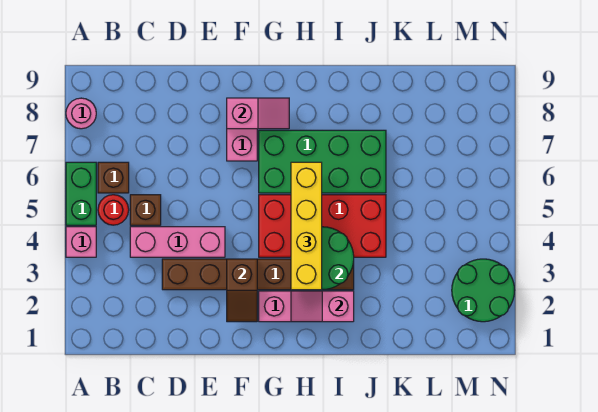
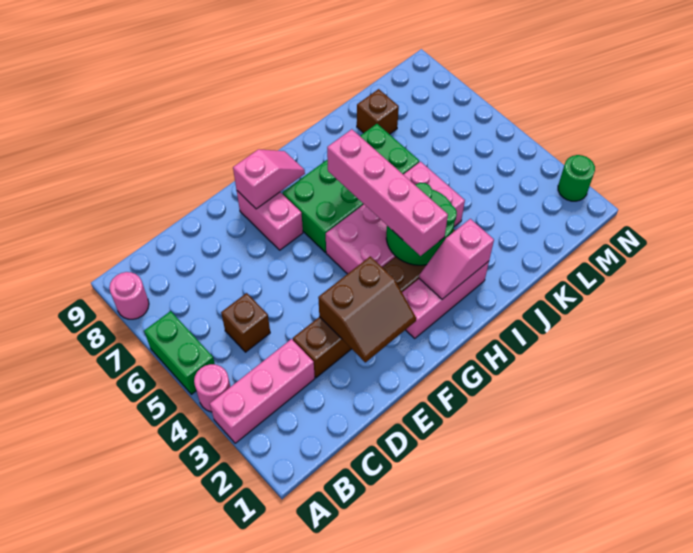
pink 1x1 brick [66,227,96,257] -> pink 1x1 round brick [194,364,230,412]
red 1x1 round brick [98,195,129,225] -> none
brown 1x1 brick [98,162,129,193] -> brown 1x1 brick moved to [357,89,399,134]
pink 1x3 brick [130,227,225,257] -> pink 1x3 brick moved to [210,339,315,443]
brown 1x2 slope [227,259,257,322] -> brown 2x2 slope [318,256,416,362]
red 2x4 brick [259,195,386,257] -> pink 2x4 brick [326,162,465,274]
yellow 1x4 brick [291,162,322,290] -> pink 1x4 brick [327,129,448,256]
green 2x2 round brick [452,259,515,322] -> green 1x1 round brick [558,155,595,201]

